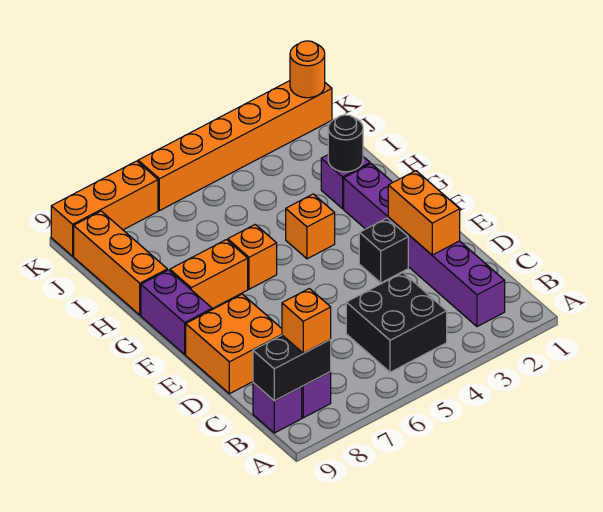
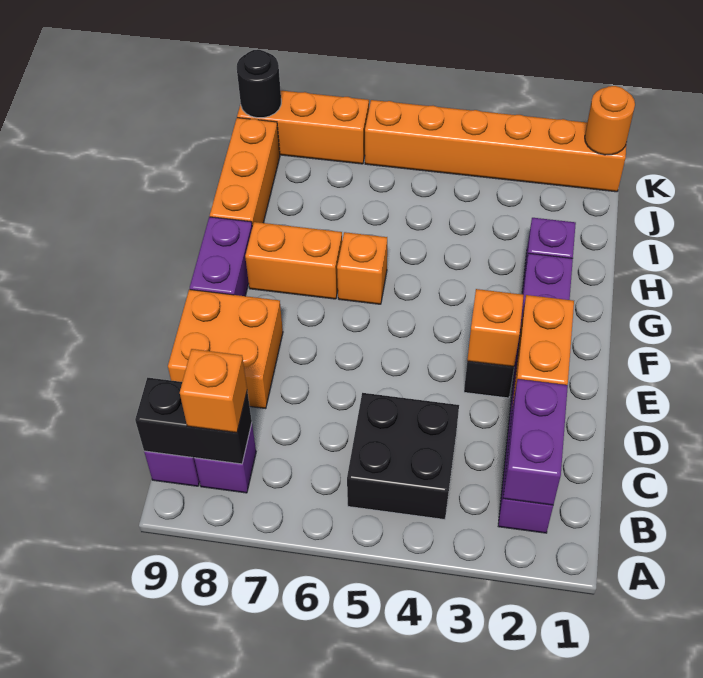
none -> purple 1x2 brick [503,379,568,505]
orange 1x1 brick [286,194,335,259] -> orange 1x1 brick moved to [467,289,524,367]
black 1x1 round brick [328,115,363,172] -> black 1x1 round brick moved to [237,50,281,118]

